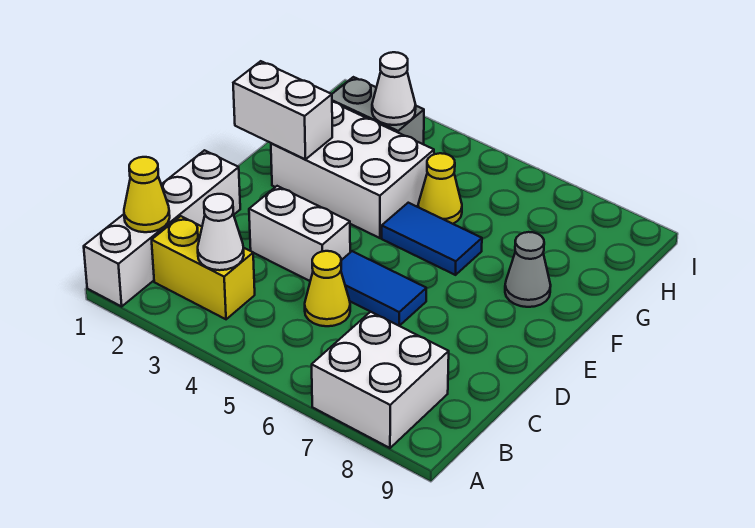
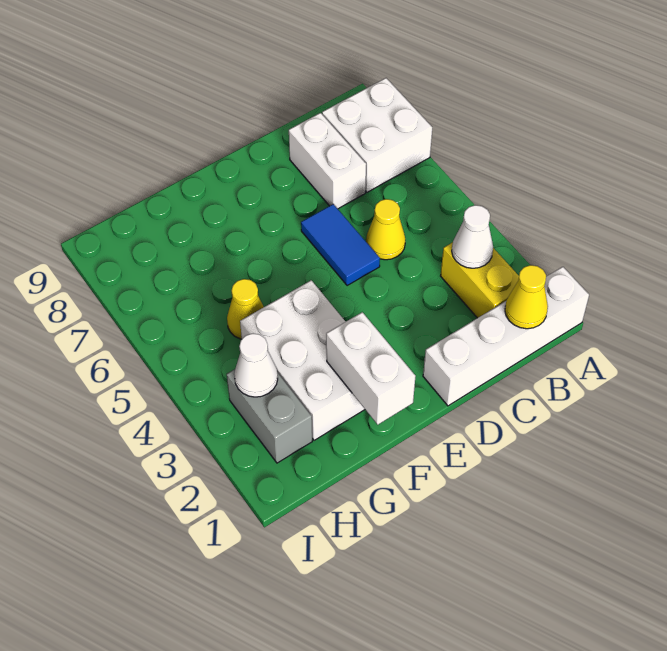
white 1x2 brick [249,186,350,281] -> white 1x2 brick moved to [289,113,366,209]
blue 1x2 tile [382,203,482,275] -> none
grey 1x1 cone [505,232,551,307] -> none

